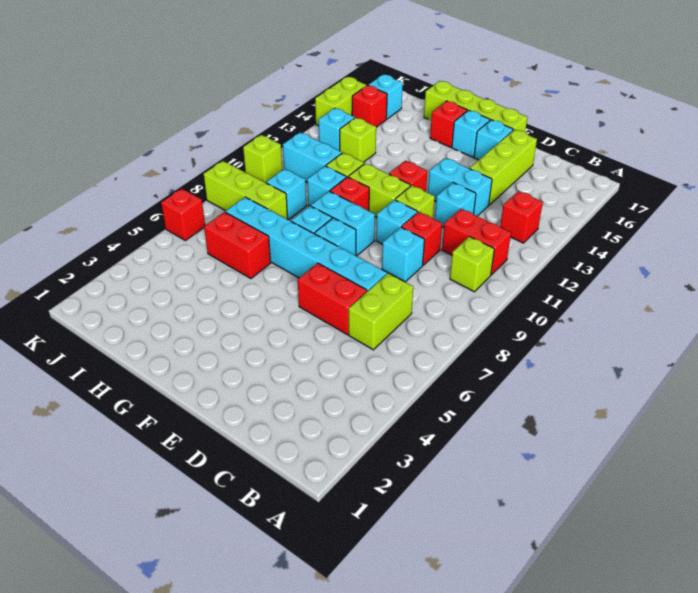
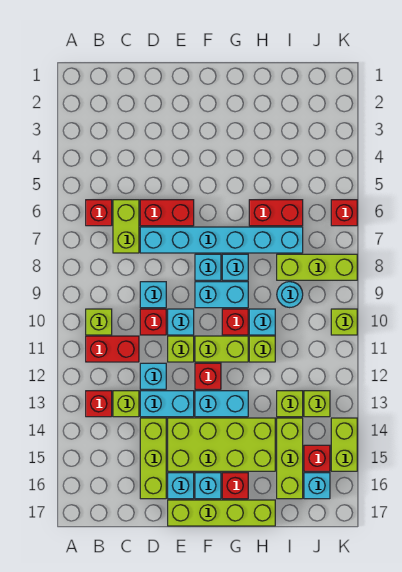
none -> red 1x1 brick [86,200,112,226]
none -> lime 1x1 brick [113,391,139,417]
none -> lime 2x4 brick [168,418,275,471]
cyan 1x1 brick [266,169,306,220] -> cyan 1x1 round brick [277,282,303,308]
cyan 1x2 brick [283,132,342,182] -> cyan 1x2 brick moved to [195,391,248,417]
none -> lime 1x3 brick [277,418,303,499]
cyan 1x1 brick [319,108,355,151] -> lime 1x1 brick [304,391,330,417]

